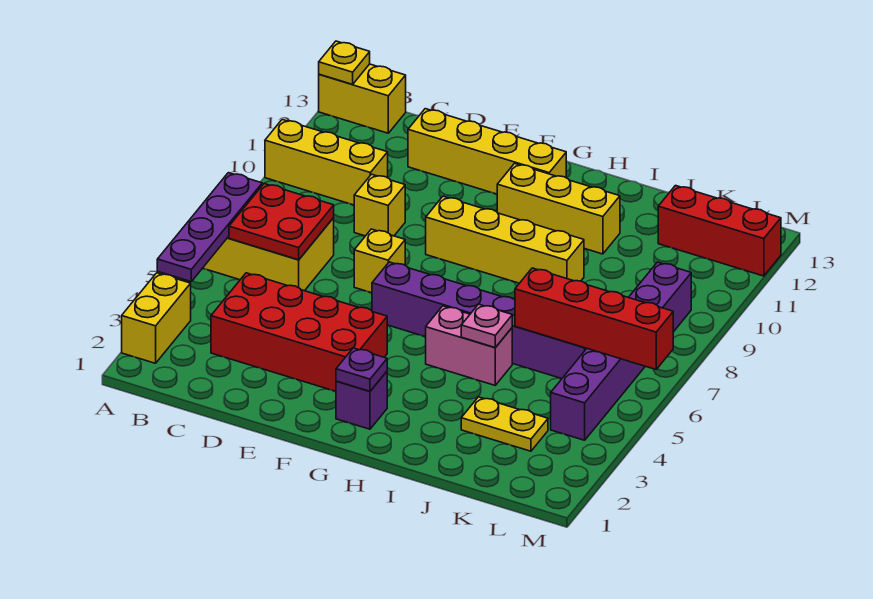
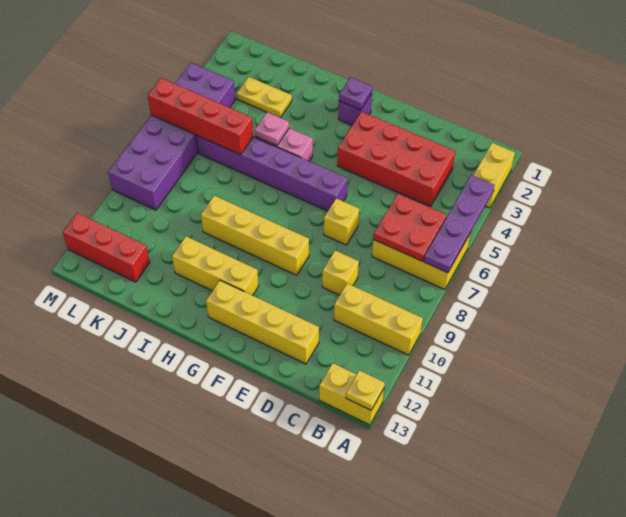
purple 1x6 brick [551,262,691,440] -> purple 2x6 brick [108,63,236,210]

